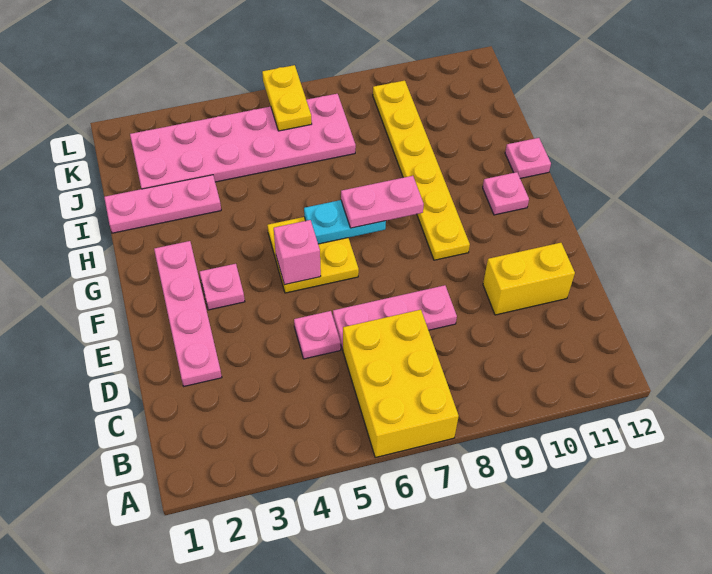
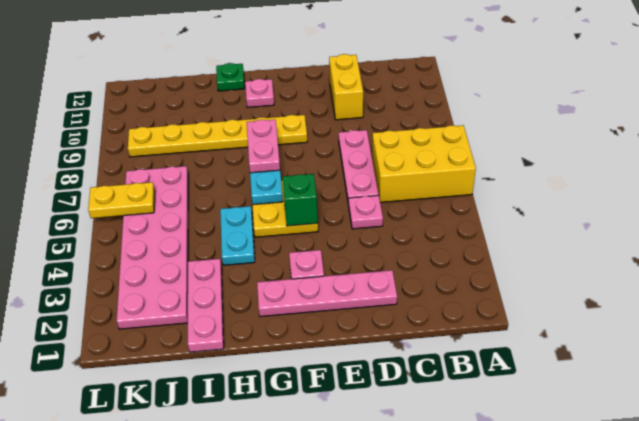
pink 1x1 brick [274,220,321,285] -> green 1x1 brick [283,174,318,226]
none -> cyan 1x2 plate [220,206,255,265]
pink 1x1 plate [505,138,551,178] -> green 1x1 plate [216,63,245,91]

